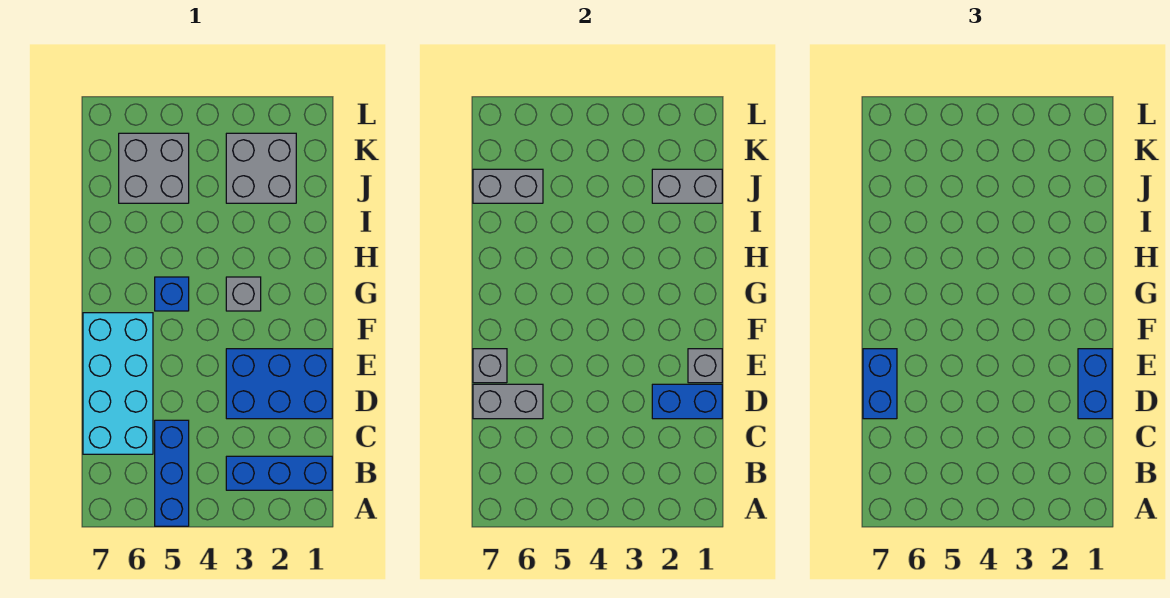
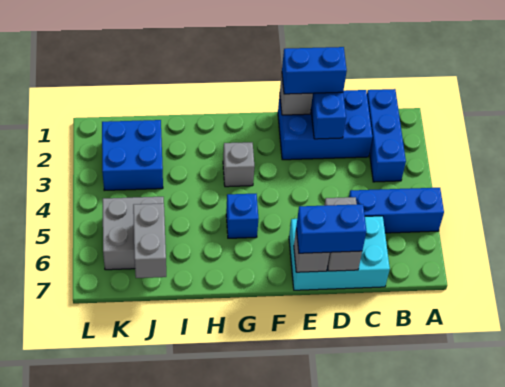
cyan 2x4 brick [83,313,153,454] -> cyan 2x3 brick [289,216,390,290]
blue 2x3 brick [226,349,332,419] -> blue 2x3 brick turned to [278,90,372,160]
grey 1x2 brick [652,169,722,203] -> none
grey 2x2 brick [226,133,296,203] -> blue 2x2 brick [102,120,163,191]

